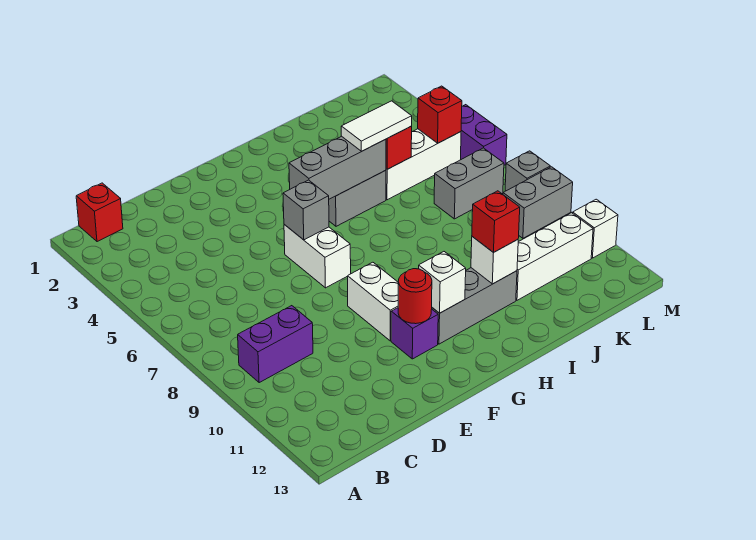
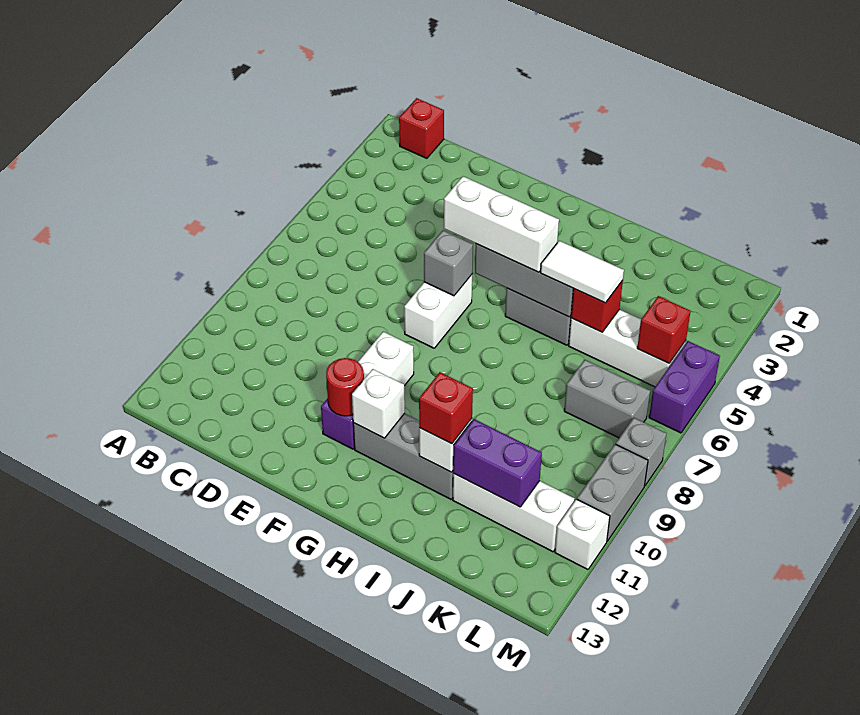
purple 1x2 brick [238,306,313,382] -> purple 1x2 brick moved to [453,419,542,507]
none -> white 1x3 brick [444,176,559,272]
grey 1x2 brick [503,167,573,238] -> grey 1x2 brick turned to [577,444,648,541]

